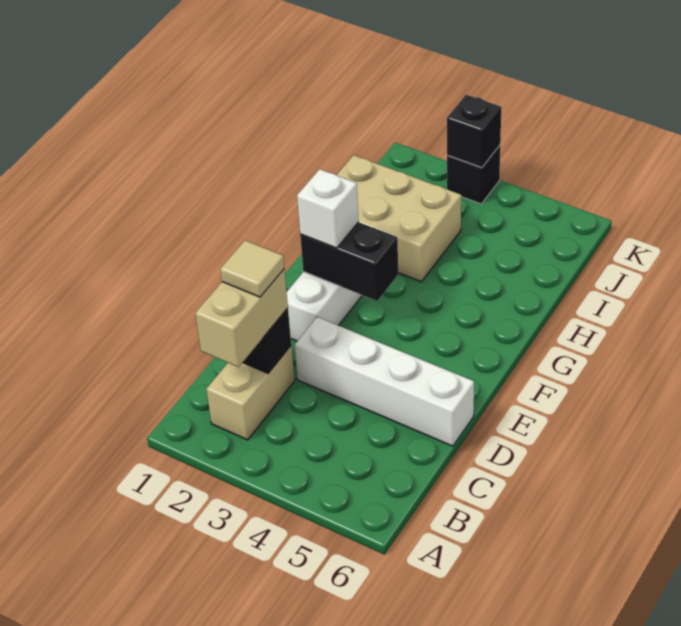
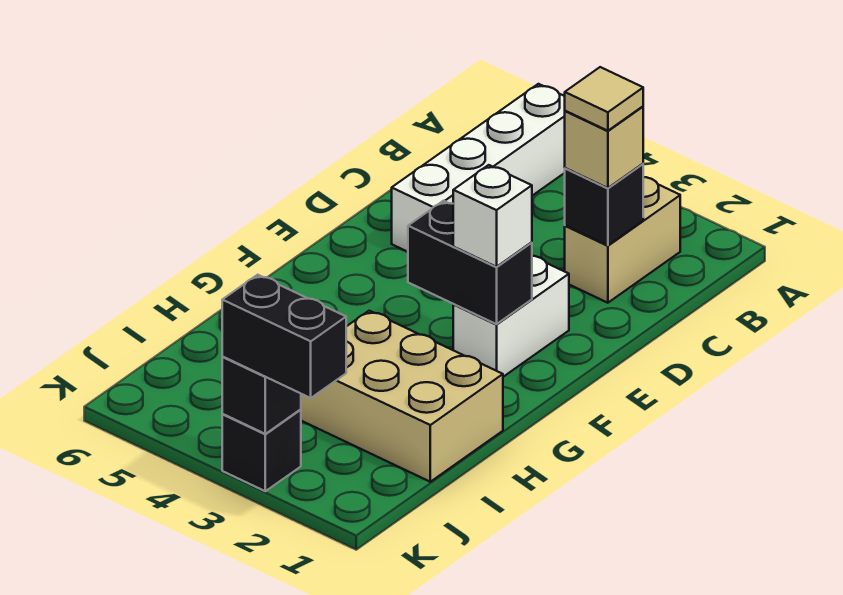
tan 1x2 brick [195,269,288,367] -> tan 1x1 brick [565,107,643,188]
white 1x4 brick [295,317,474,446] -> white 1x4 brick turned to [392,84,565,252]
none -> black 1x2 brick [222,275,346,398]

